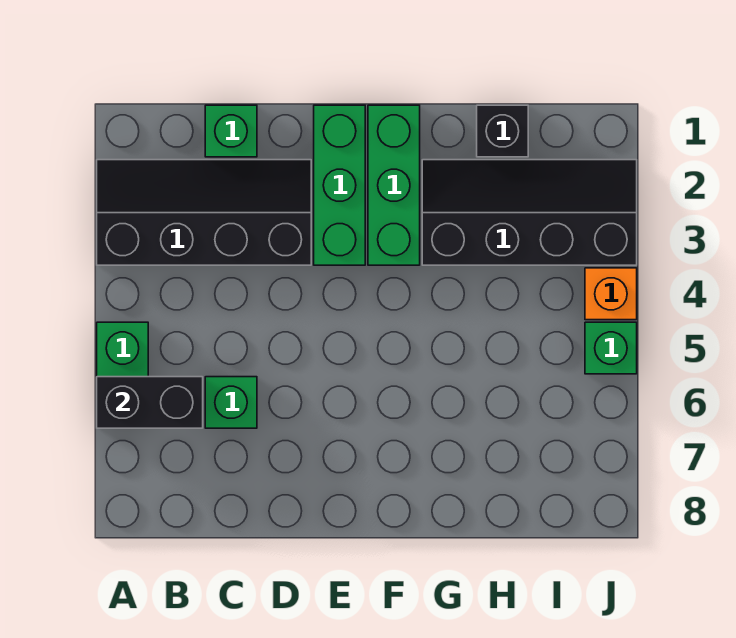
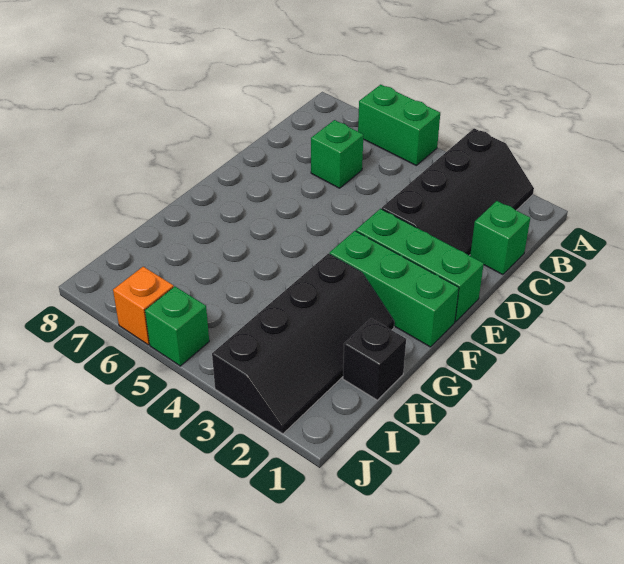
black 1x2 brick [97,377,203,428] -> none
orange 1x1 brick [585,268,637,320] -> orange 1x1 brick moved to [113,267,173,345]

